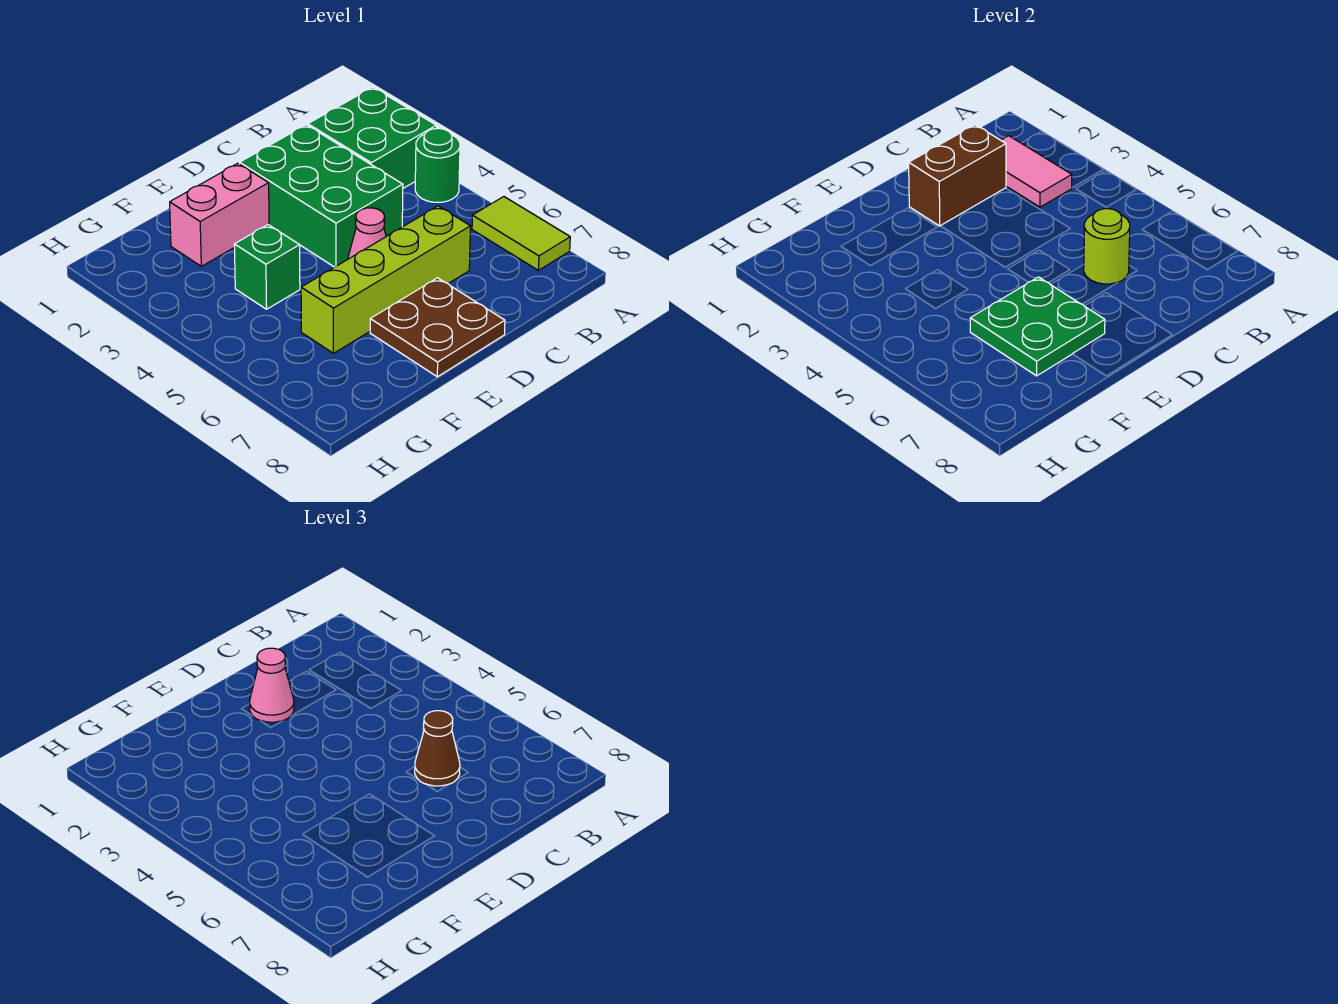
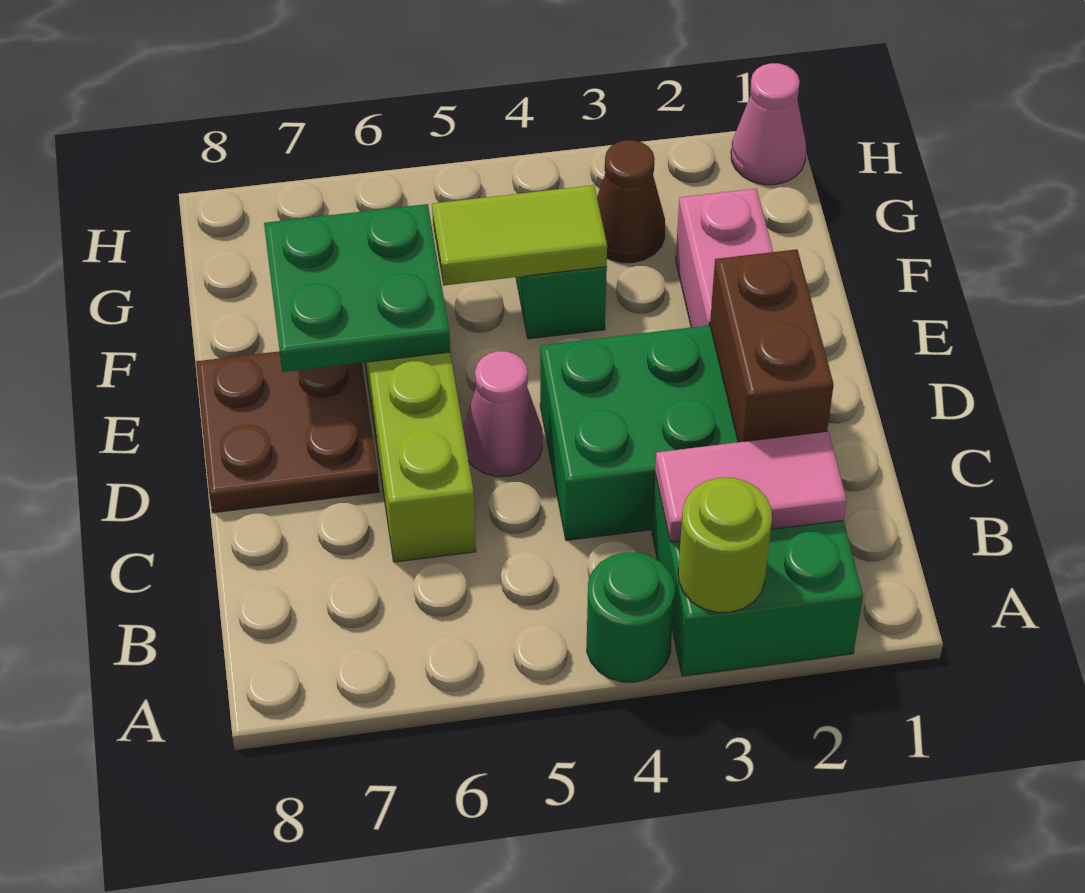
lime 1x2 tile [472,197,570,270] -> lime 1x2 tile moved to [432,185,607,286]
lime 1x1 round brick [1084,209,1130,284] -> lime 1x1 round brick moved to [678,478,772,612]
brown 1x1 cone [415,711,460,786] -> brown 1x1 cone moved to [597,140,665,263]
pink 1x1 cone [250,648,294,722] -> pink 1x1 cone moved to [731,63,806,185]

